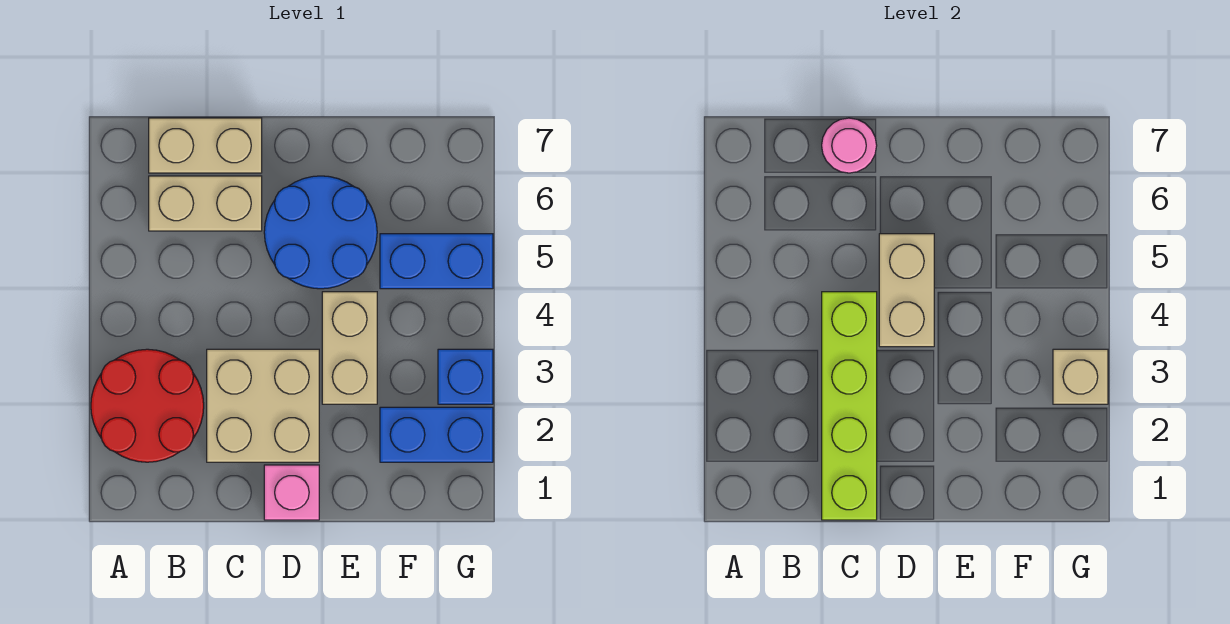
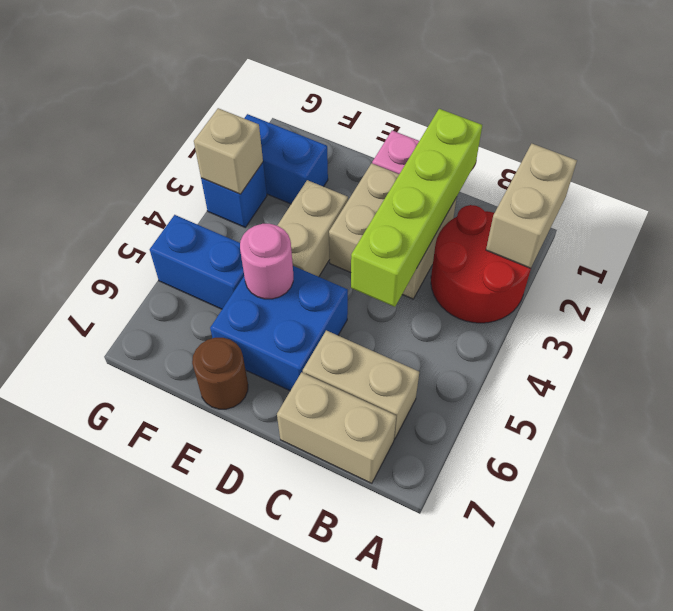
pink 1x1 round brick [822,118,877,173] -> pink 1x1 round brick moved to [240,224,293,299]
tan 1x2 brick [879,234,934,347] -> tan 1x2 brick moved to [486,144,577,268]
blue 2x2 round brick [264,176,377,289] -> blue 2x2 brick [210,266,348,391]
none -> brown 1x1 round brick [192,338,248,409]

